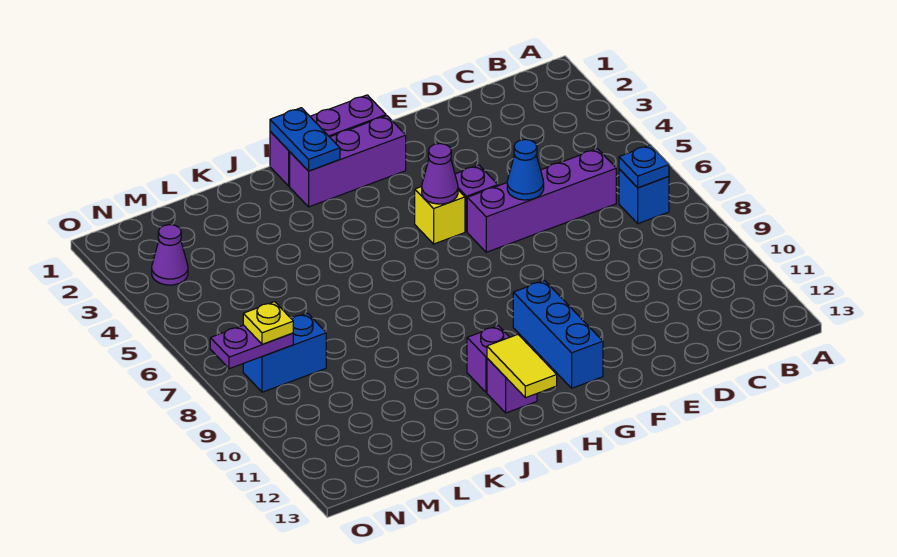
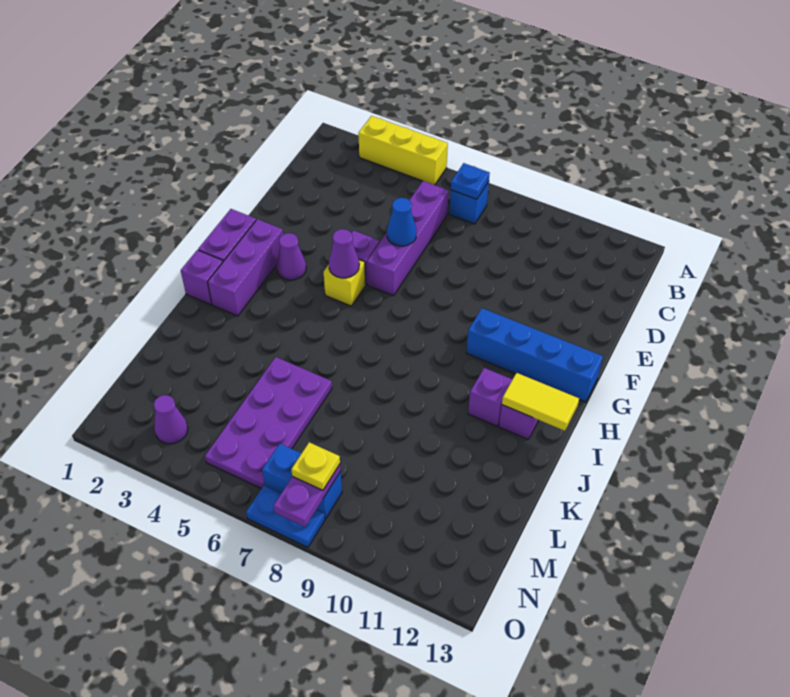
none -> yellow 1x3 brick [358,116,448,185]
none -> purple 1x1 cone [277,233,306,280]
blue 1x3 brick [513,281,603,388] -> blue 1x4 brick [467,308,603,402]
blue 1x2 plate [270,108,340,171] -> blue 1x2 plate moved to [246,486,325,547]
none -> purple 2x4 plate [205,357,332,489]
blue 1x2 brick [243,313,326,392] -> blue 1x2 brick turned to [262,444,342,519]

